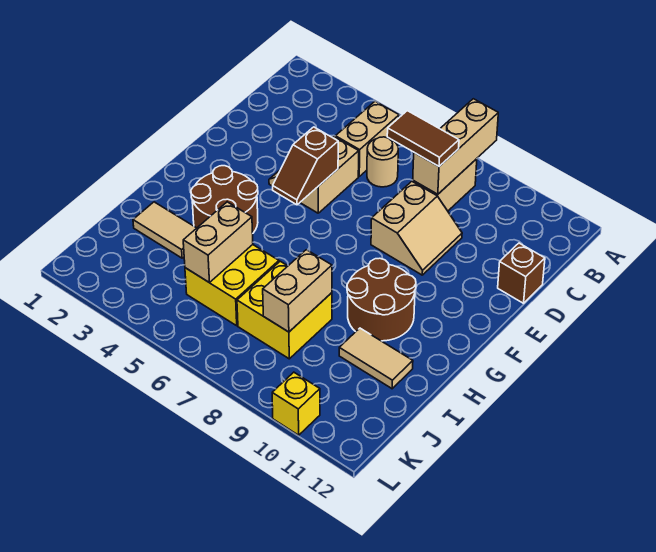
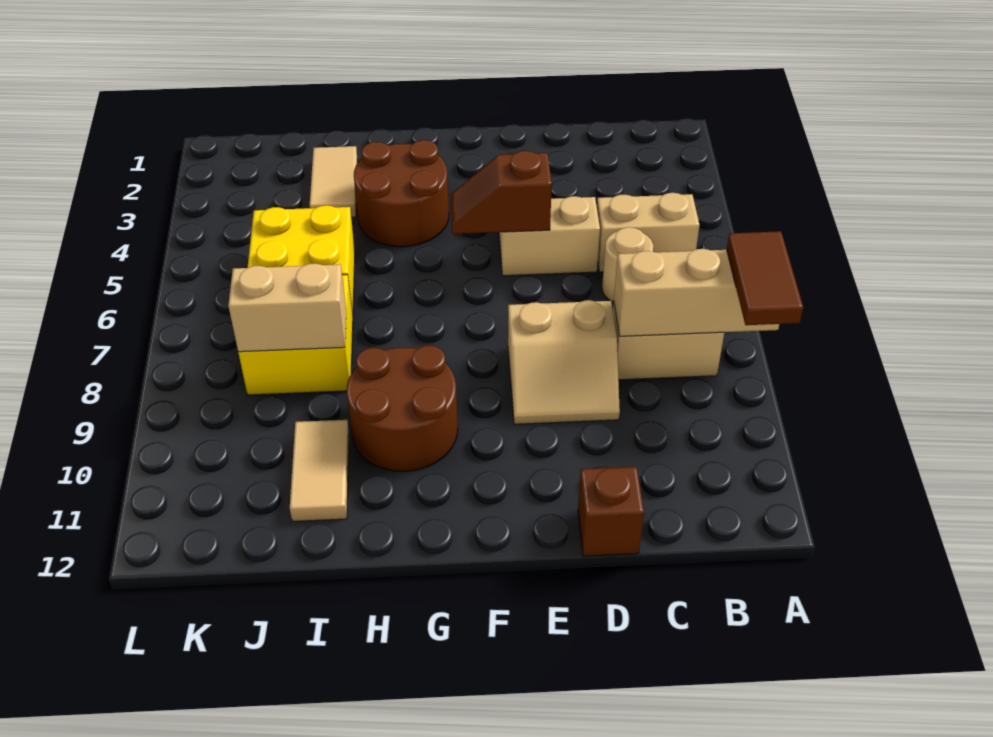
brown 1x2 tile [387,111,459,166] -> brown 1x2 tile moved to [727,231,803,325]
tan 1x2 brick [183,202,253,282] -> none
yellow 1x1 brick [272,372,320,435] -> none

